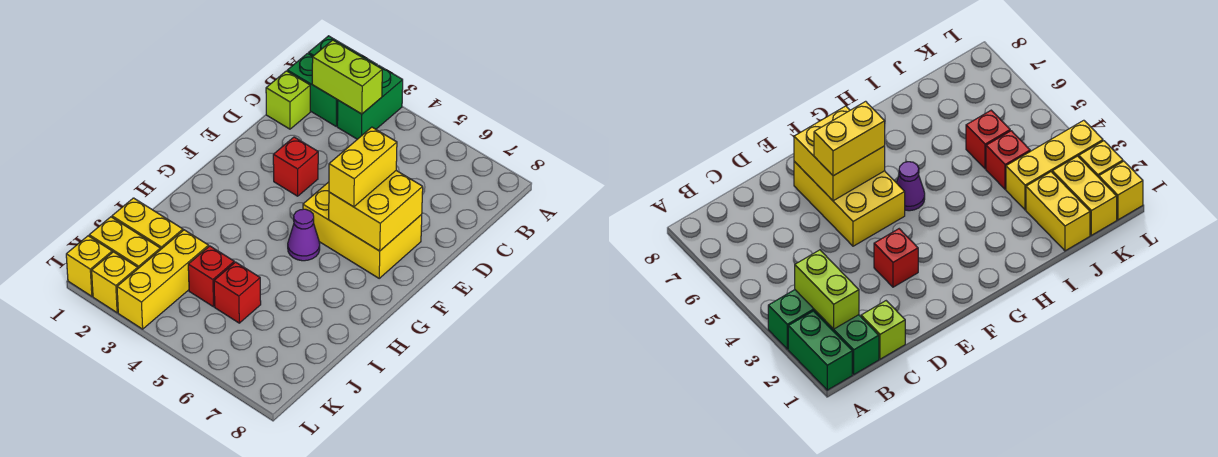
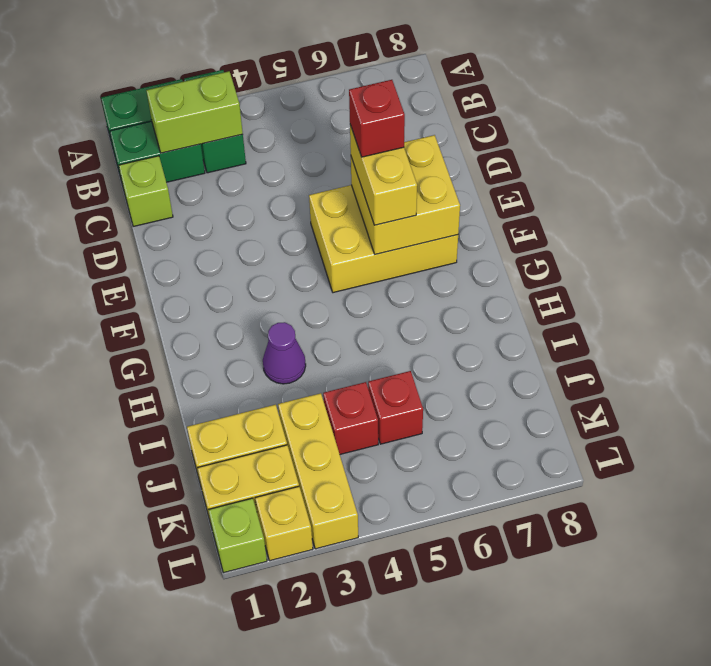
red 1x1 brick [273,137,318,196] -> red 1x1 brick moved to [349,80,405,157]
purple 1x1 cone [288,209,320,261] -> purple 1x1 cone moved to [263,322,306,384]
yellow 1x1 brick [66,236,112,296] -> lime 1x1 brick [208,498,267,573]

